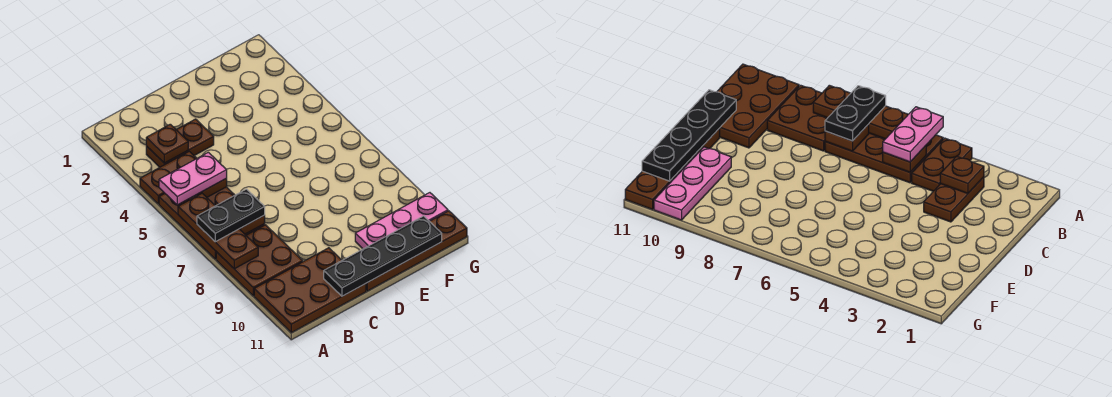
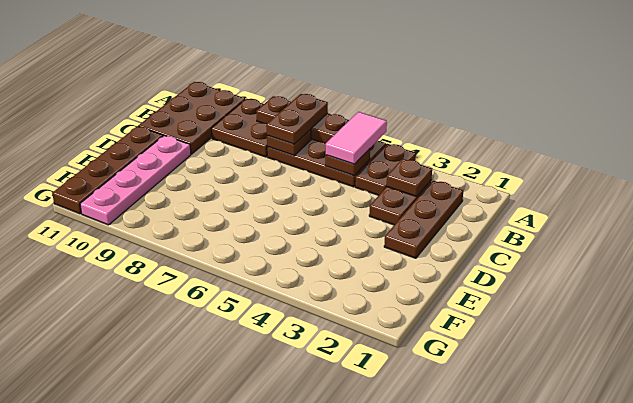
pink 1x2 plate [159,152,227,205] -> pink 1x2 tile [325,112,387,164]
black 1x2 plate [197,189,265,242] -> brown 1x2 plate [266,94,328,144]
none -> brown 1x3 plate [384,181,463,258]
black 1x4 plate [324,216,442,296] -> none
pink 1x3 plate [355,193,448,249] -> pink 1x4 plate [80,135,191,225]

